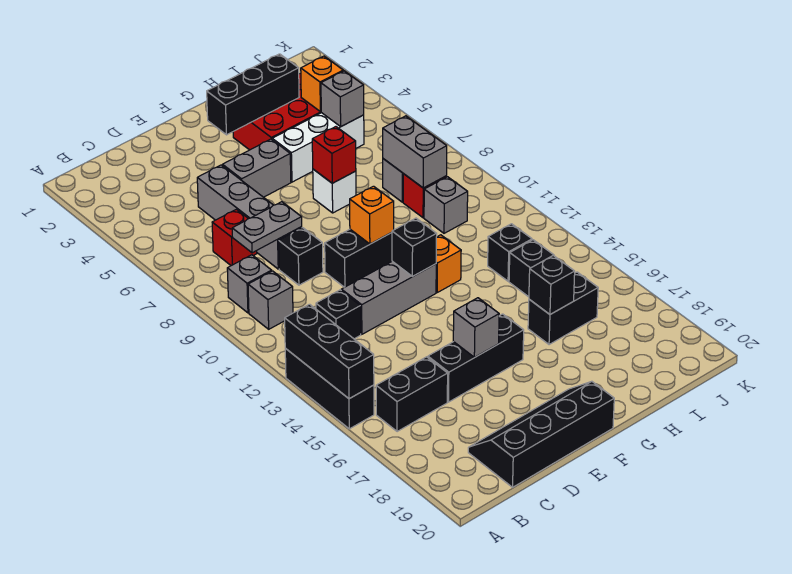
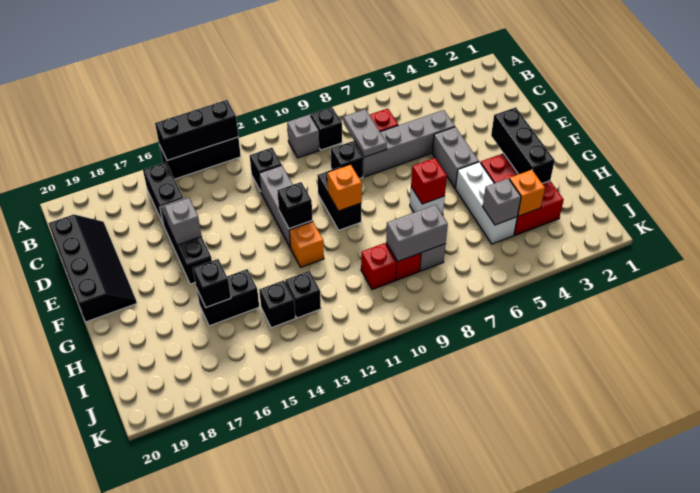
grey 1x1 brick [227,255,272,313] -> black 1x1 brick [310,107,342,150]
black 1x2 brick [528,272,598,345] -> black 1x2 brick turned to [197,269,259,326]
grey 1x1 brick [424,177,468,233] -> red 1x1 brick [361,243,396,290]

